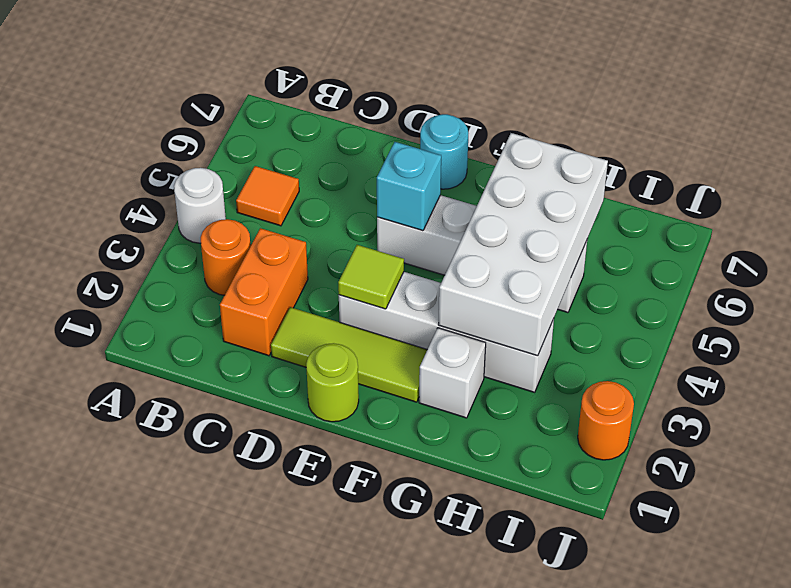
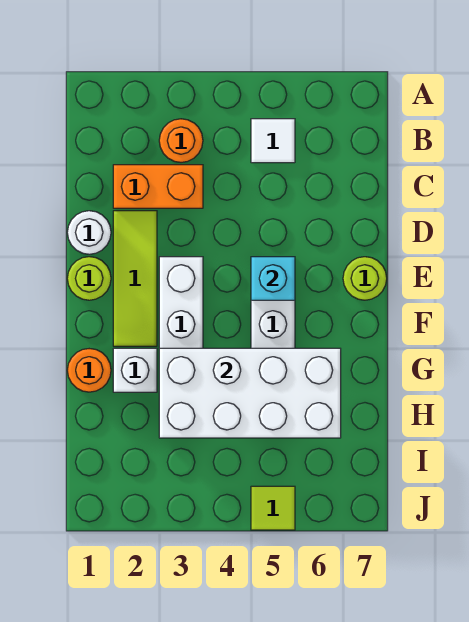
white 1x1 round brick [174,168,226,243] -> white 1x1 round brick moved to [67,211,111,254]
orange 1x1 tile [236,166,299,226] -> white 1x1 tile [251,119,295,163]
lime 1x1 tile [338,245,404,309] -> lime 1x1 tile moved to [251,486,295,530]
cyan 1x1 round brick [420,114,468,189] -> lime 1x1 round brick [343,257,387,300]
orange 1x1 round brick [578,381,634,460] -> orange 1x1 round brick moved to [67,349,111,392]

